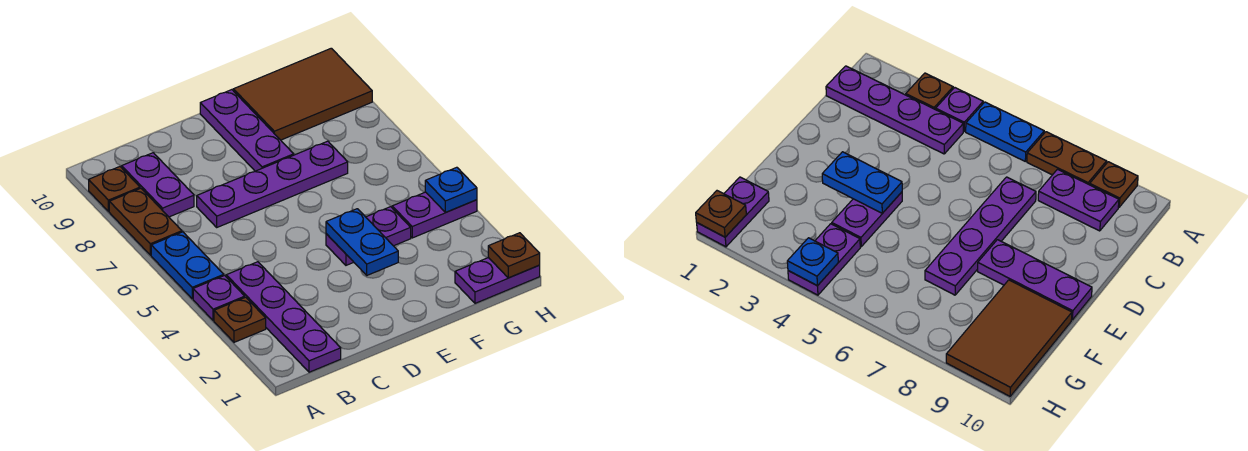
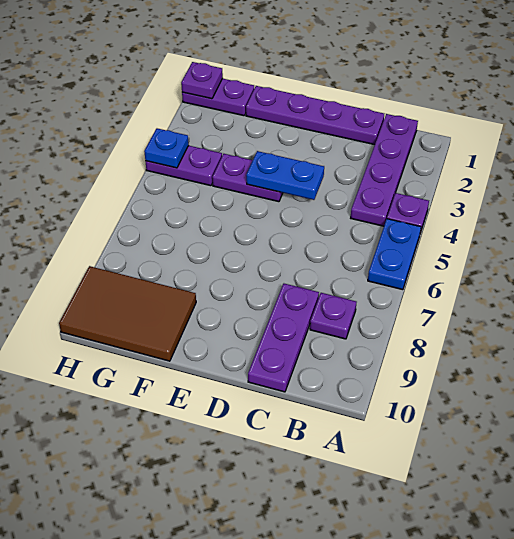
brown 1x1 plate [214,297,266,342] -> none
brown 1x2 plate [109,188,182,255] -> none
brown 1x1 plate [89,167,140,212] -> none
purple 1x2 plate [122,153,194,217] -> purple 1x1 plate [310,293,356,339]
purple 1x4 plate [197,141,348,227] -> purple 1x4 plate moved to [246,86,384,145]
blue 1x2 plate [326,209,398,275] -> blue 1x2 plate turned to [246,151,324,200]
purple 1x3 plate [200,90,294,171] -> purple 1x3 plate moved to [248,284,319,392]
brown 1x1 plate [488,233,540,278] -> purple 1x1 plate [181,62,223,99]

